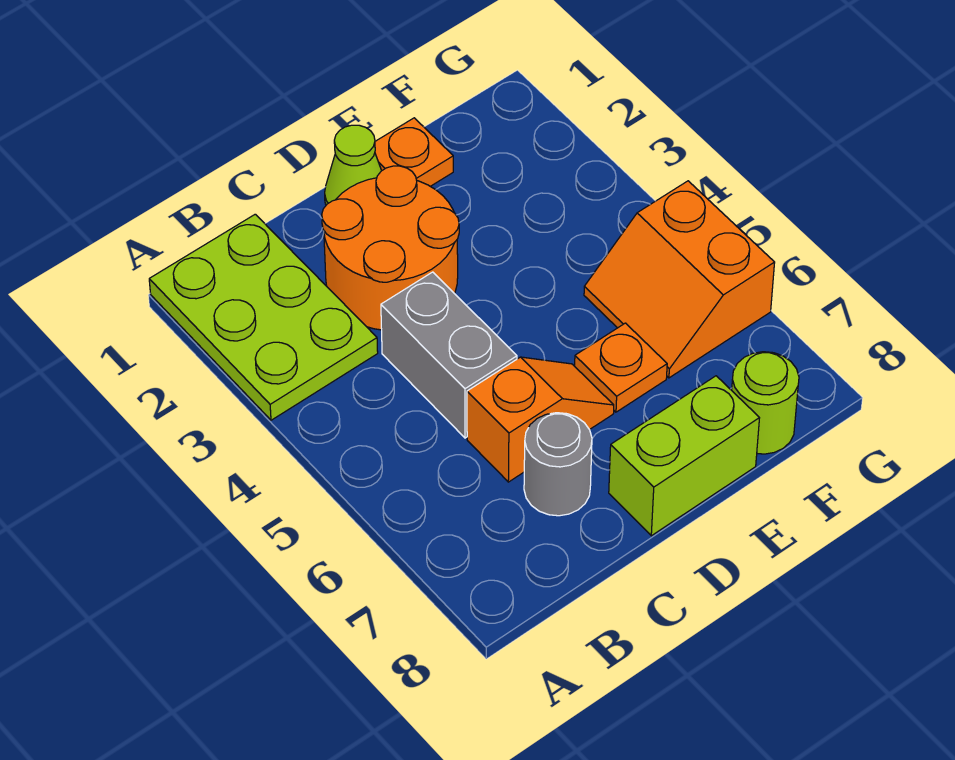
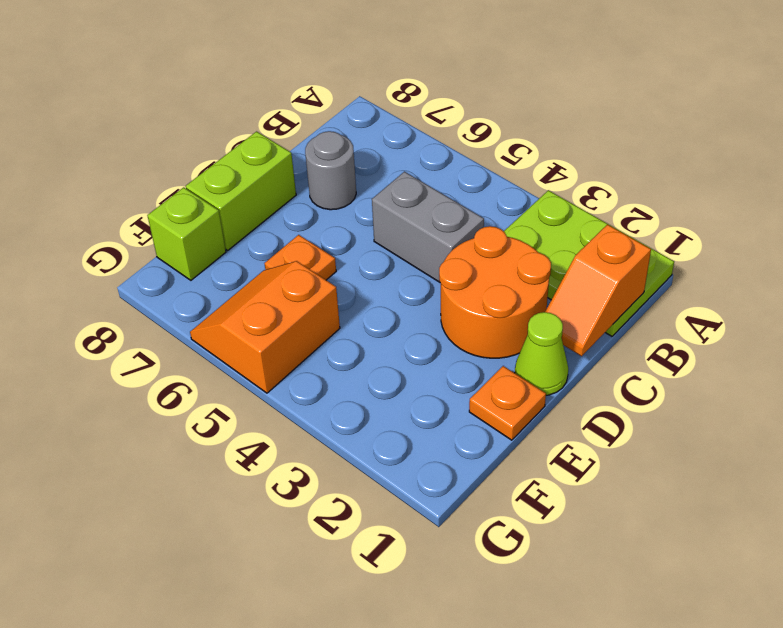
orange 1x2 slope [467,357,614,482] -> orange 1x2 slope moved to [545,224,651,356]
orange 2x2 slope [584,181,775,378] -> orange 2x2 slope turned to [190,261,340,393]
lime 1x1 round brick [732,352,799,454] -> lime 1x1 brick [147,187,226,280]

